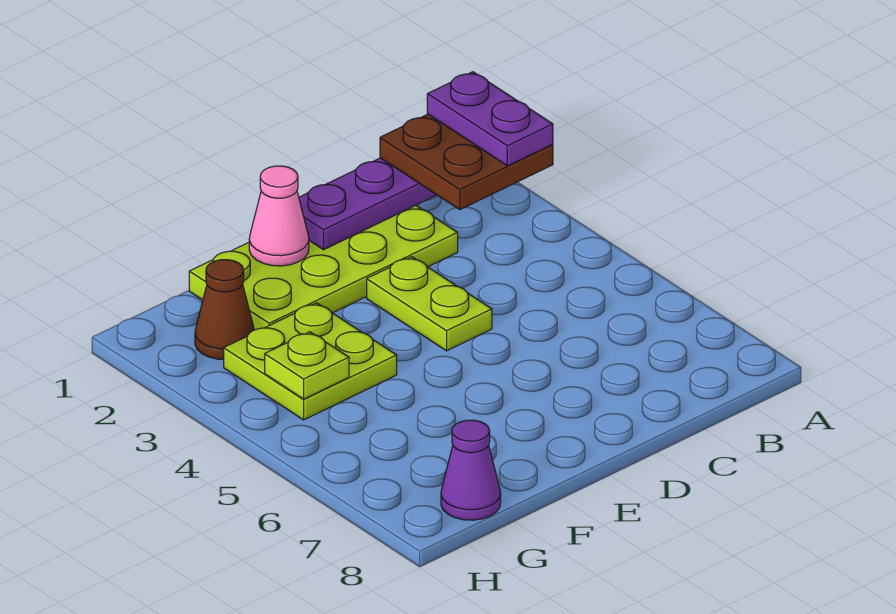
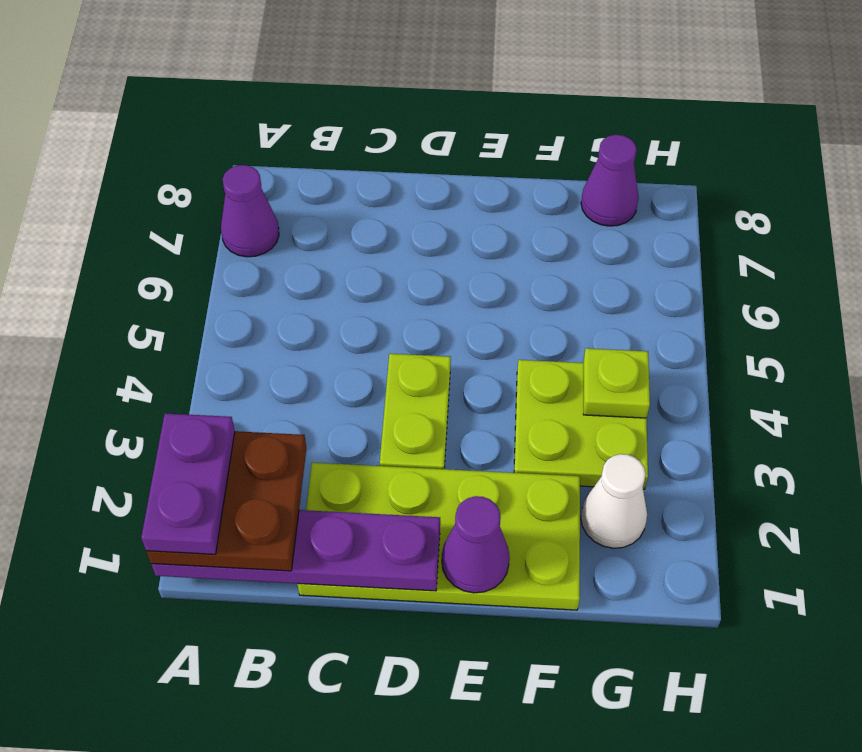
none -> purple 1x1 cone [221,165,279,257]
pink 1x1 cone [249,166,309,266] -> purple 1x1 cone [442,496,510,593]
brown 1x1 cone [195,260,254,359] -> white 1x1 cone [581,454,647,548]

